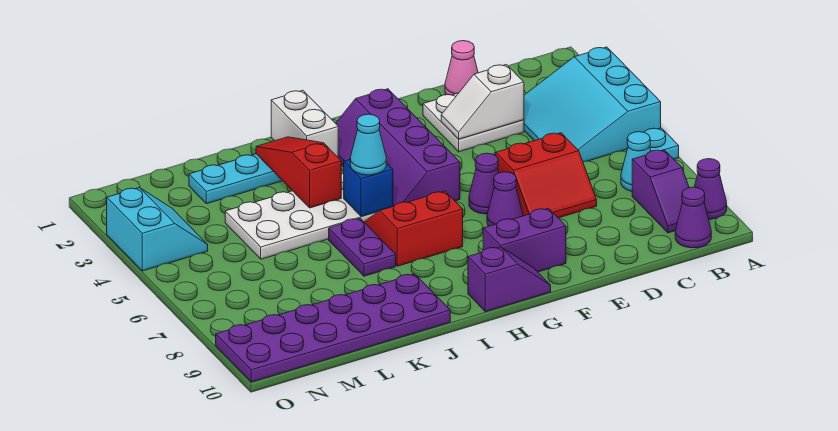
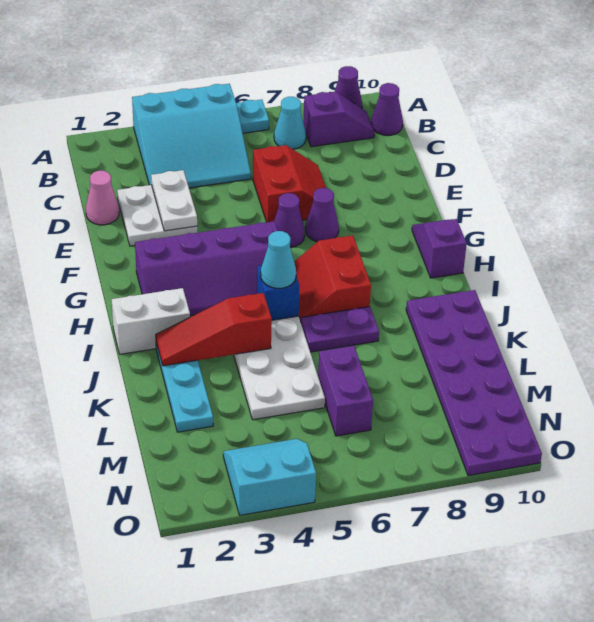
white 1x2 slope [441,65,524,139] -> white 1x2 plate [151,170,197,231]
purple 1x2 brick [483,208,566,272] -> purple 1x2 brick moved to [318,346,373,436]

